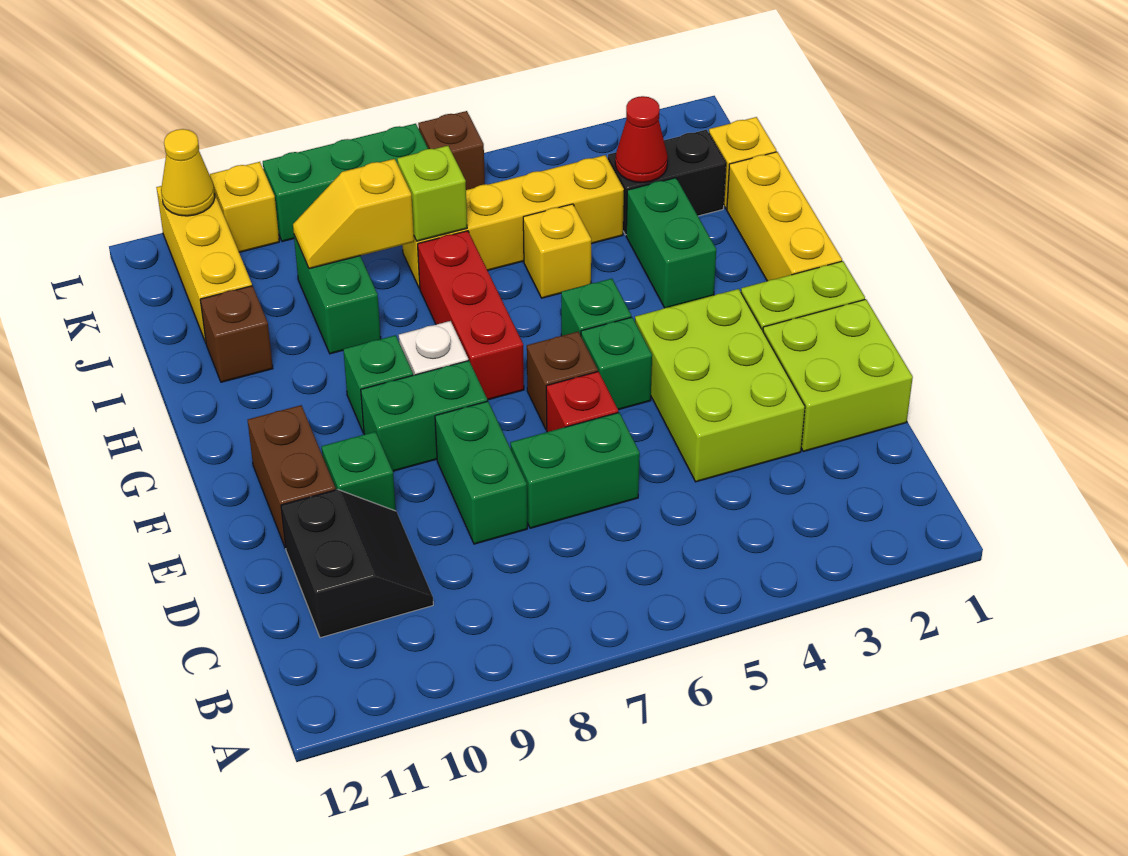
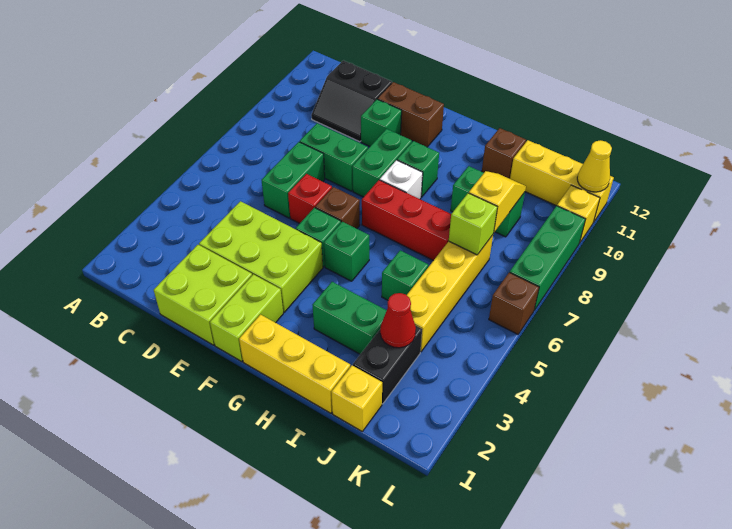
yellow 1x1 brick [523,204,591,298] -> green 1x1 brick [382,250,428,300]

